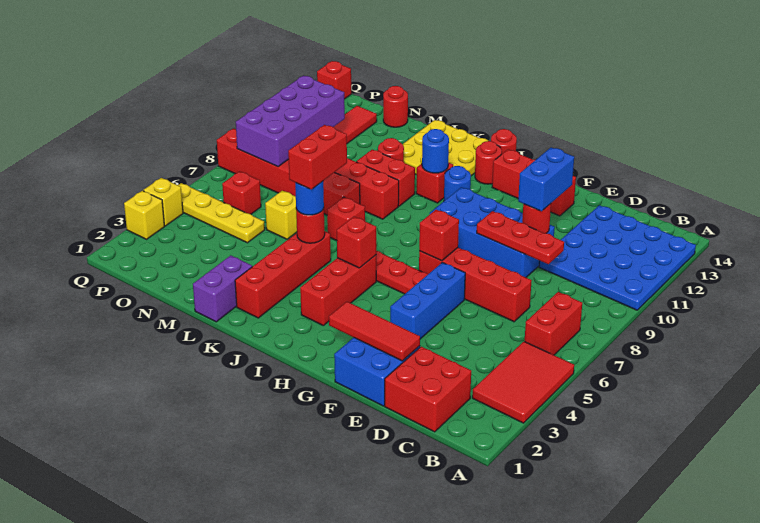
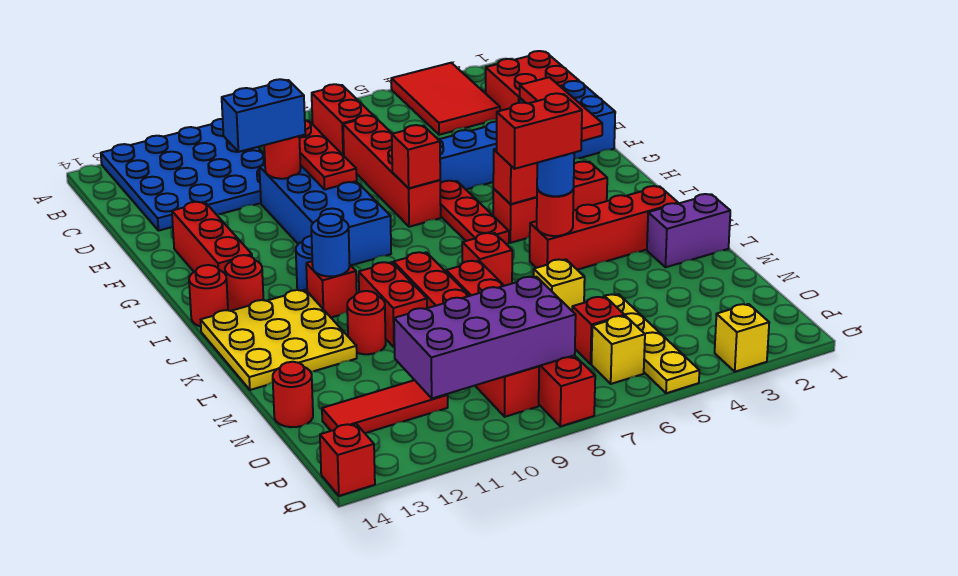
red 2x3 tile [472,341,574,423] -> red 2x3 tile turned to [391,63,500,135]
red 1x2 brick [525,292,582,355] -> red 1x2 brick turned to [312,84,373,156]
yellow 1x1 brick [143,178,183,226] -> yellow 1x1 brick moved to [592,316,645,384]

